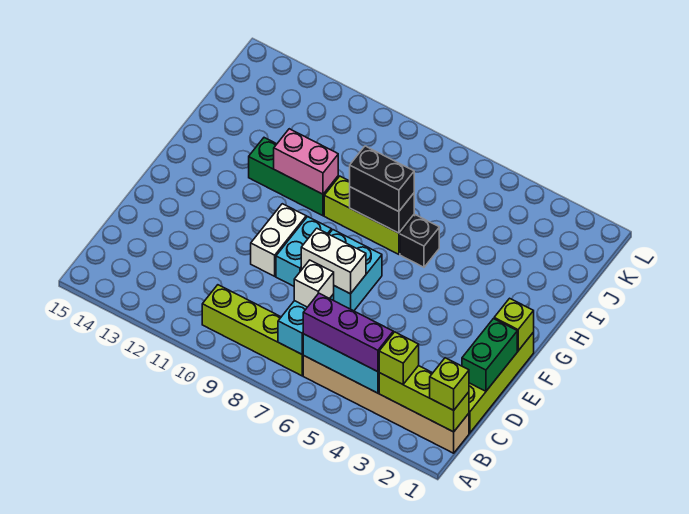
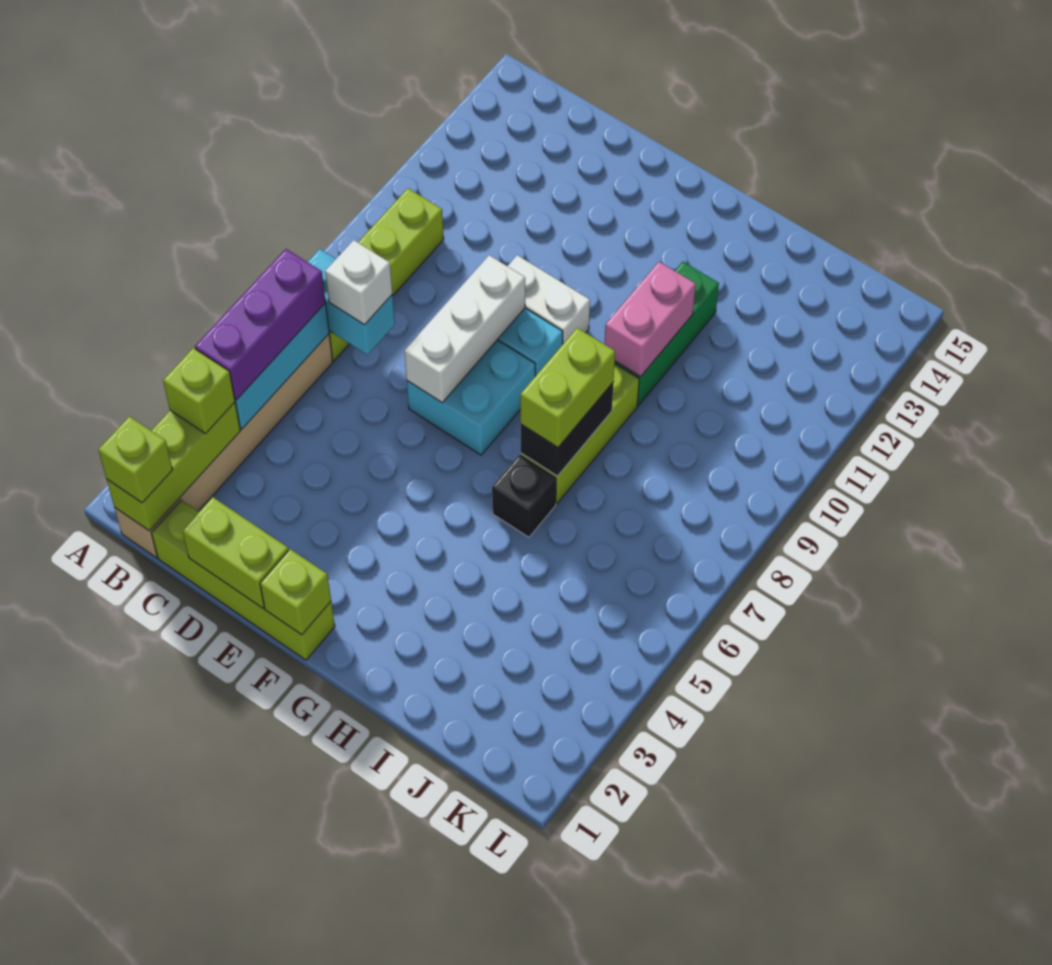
green 1x2 brick [462,319,517,391] -> lime 1x2 brick [183,497,289,608]
white 1x2 brick [301,228,366,294] -> white 1x3 brick [404,255,525,402]
black 1x2 brick [350,146,414,212] -> lime 1x2 brick [520,328,615,447]

